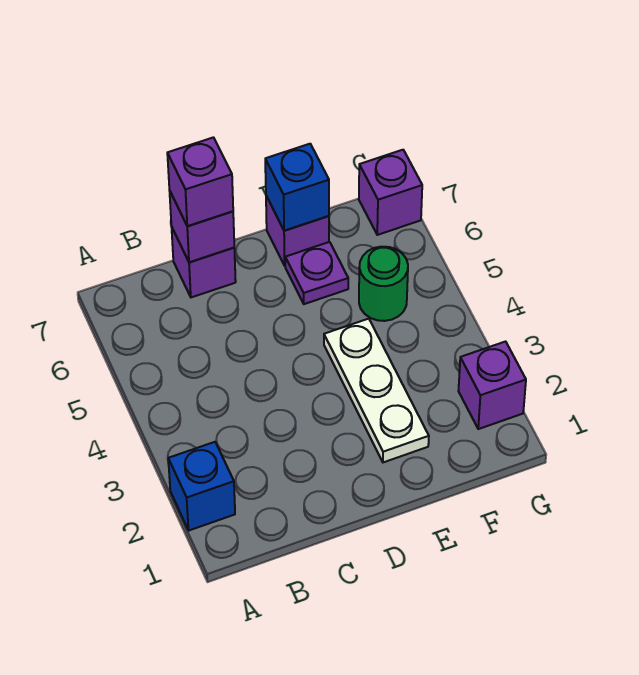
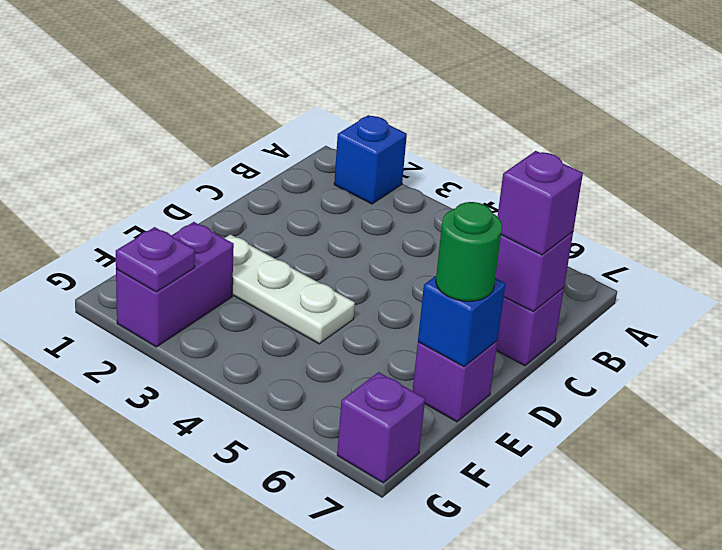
purple 1x1 plate [285,242,348,304] -> purple 1x1 plate moved to [116,227,195,292]
green 1x1 round brick [359,247,408,321] -> green 1x1 round brick moved to [436,202,502,301]
purple 1x1 brick [459,342,526,429] -> purple 1x2 brick [116,222,234,347]

